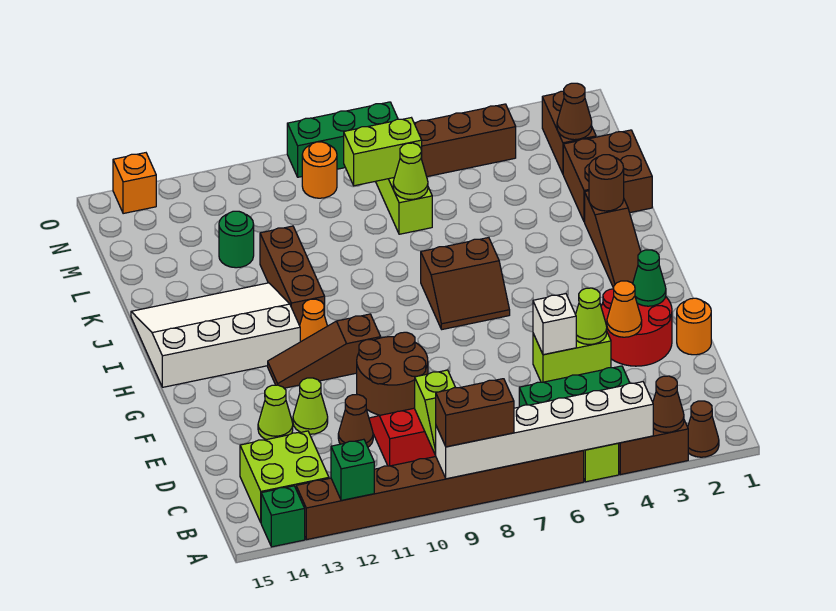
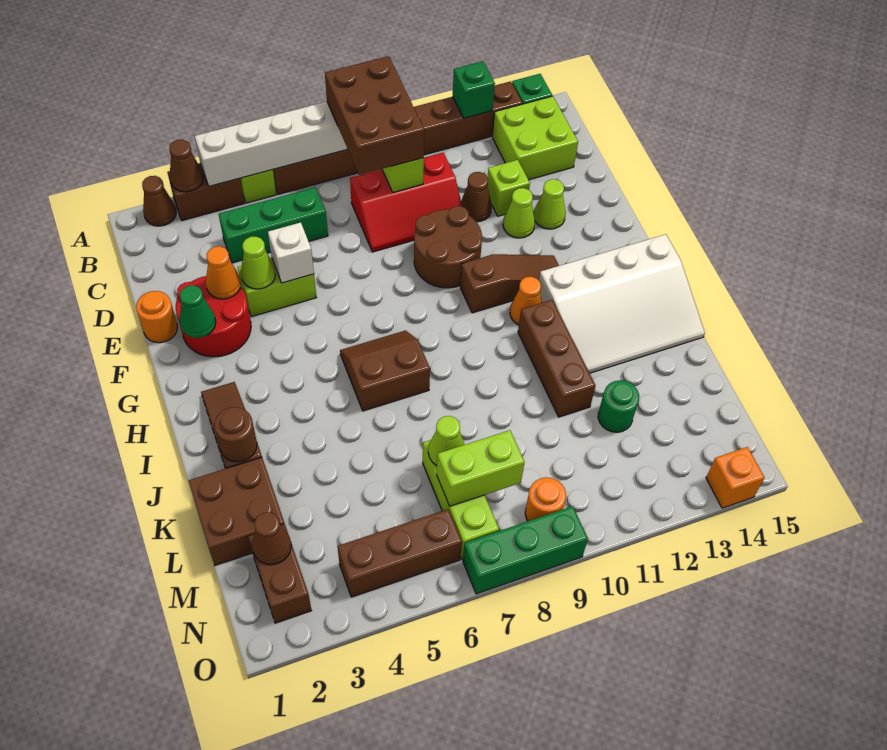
brown 1x2 brick [436,379,514,447] -> brown 2x3 brick [325,56,424,175]
none -> lime 1x1 brick [487,160,530,216]

